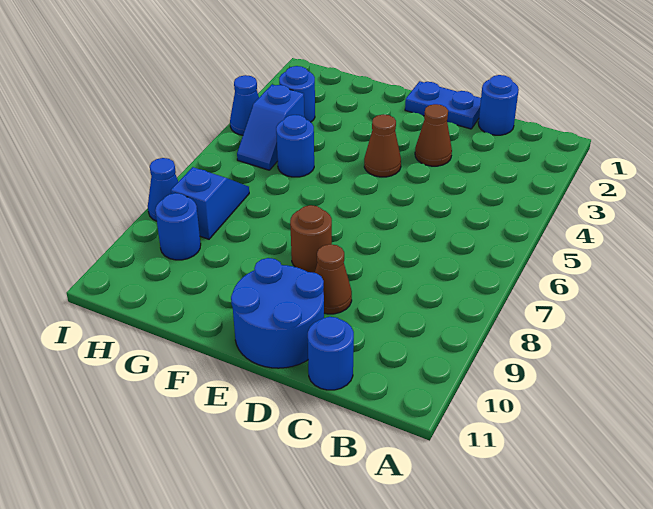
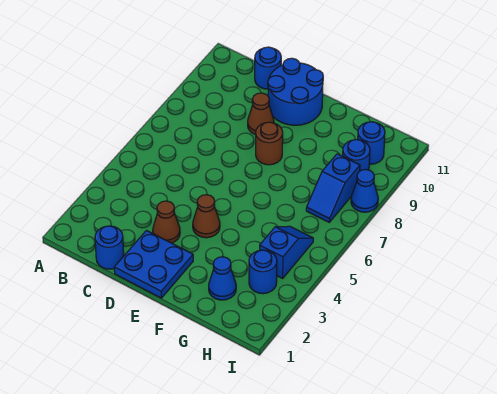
blue 1x2 plate [405,81,481,129] -> blue 2x2 plate [114,231,193,298]
blue 1x1 round brick [276,115,314,177] -> blue 1x1 round brick moved to [358,122,385,164]
blue 1x1 cone [230,75,259,135] -> blue 1x1 cone moved to [209,257,236,300]

